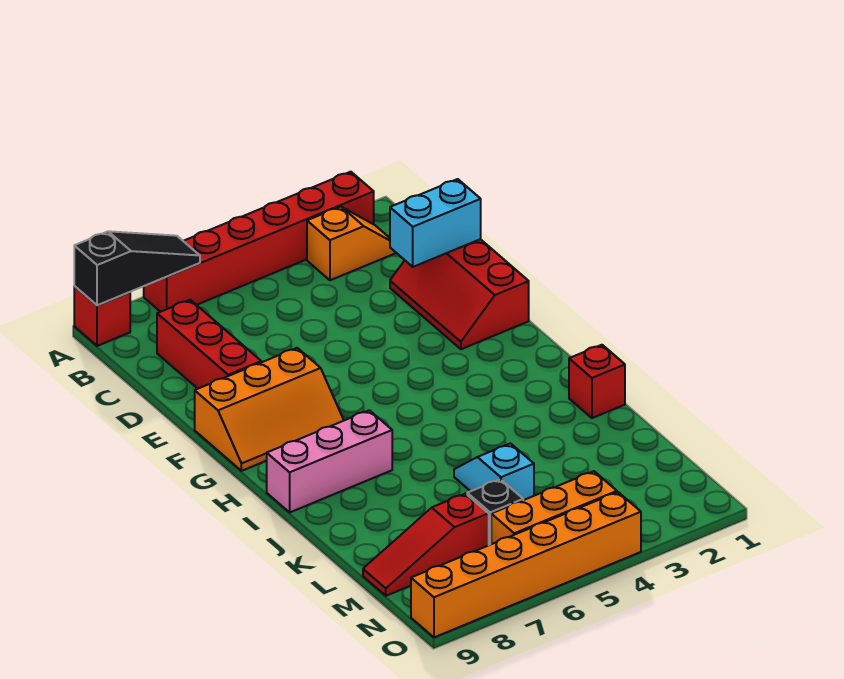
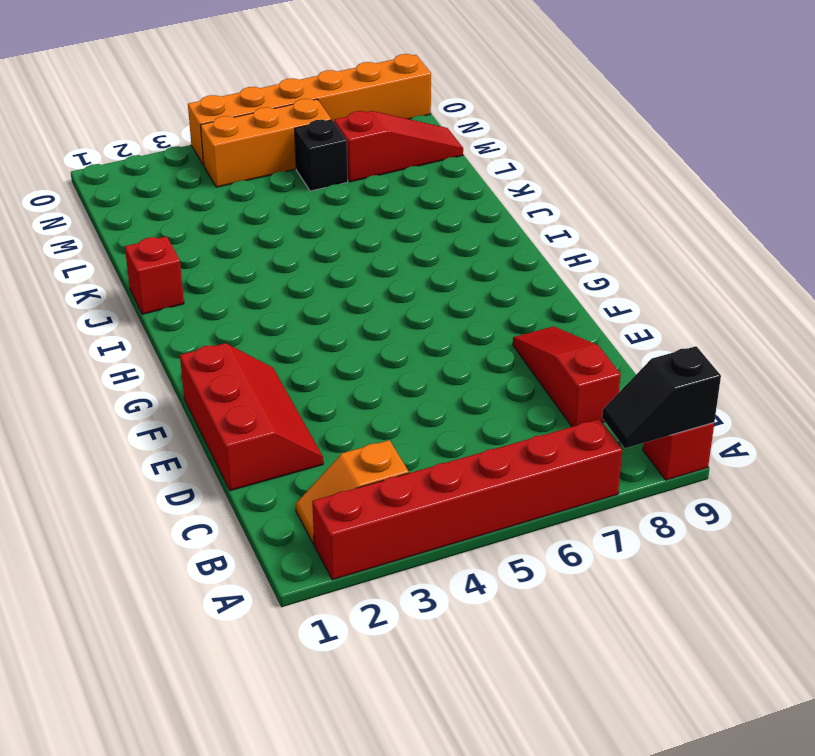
black 1x3 slope [74,231,200,305] -> black 1x2 slope [602,346,721,448]
red 1x3 brick [157,300,261,389] -> red 1x3 slope [513,326,621,427]
cyan 1x2 brick [390,179,481,267] -> none
orange 2x3 slope [195,348,344,471] -> none
pink 1x3 brick [267,410,392,512] -> none
cyan 1x2 slope [454,443,534,500] -> none

